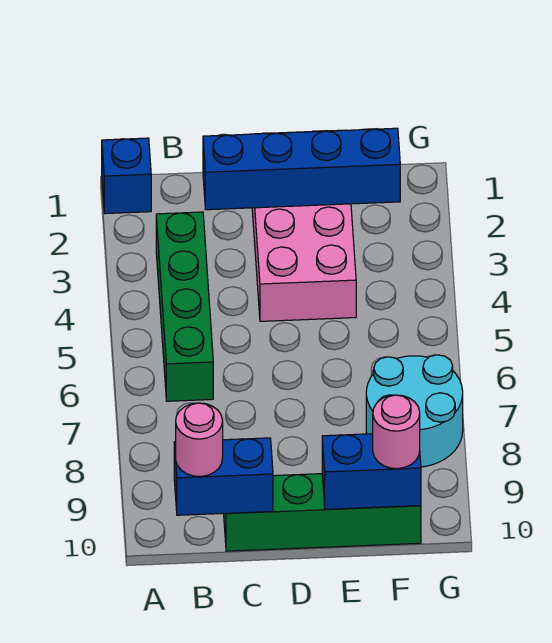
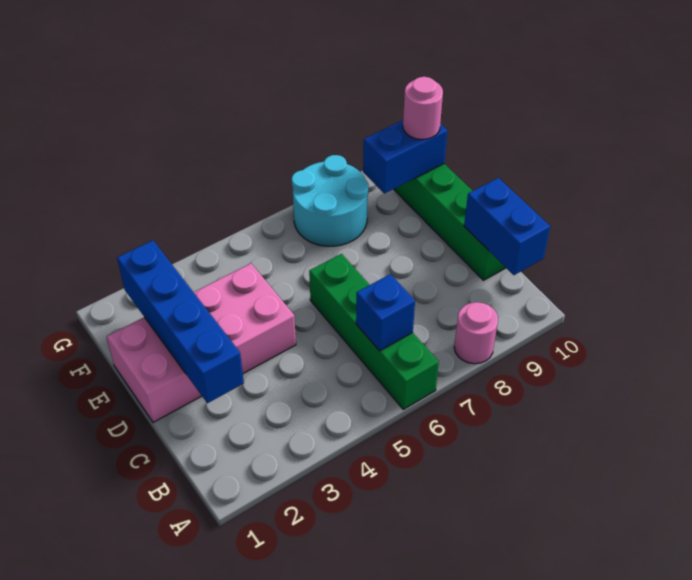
blue 1x1 brick [102,138,151,214] -> blue 1x1 brick moved to [356,274,415,351]
green 1x4 brick [156,212,213,401] -> green 1x4 brick turned to [309,254,439,409]
pink 1x1 round brick [176,403,223,477] -> pink 1x1 round brick moved to [454,302,498,364]
blue 1x2 brick [322,434,421,509] -> blue 1x2 brick turned to [363,120,447,194]

